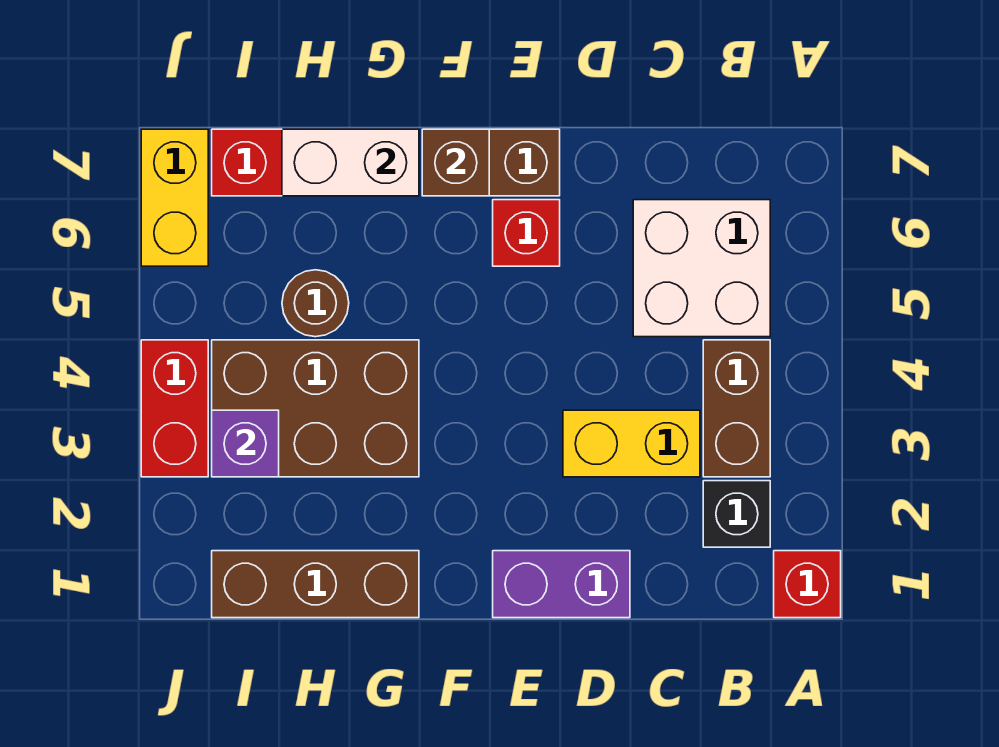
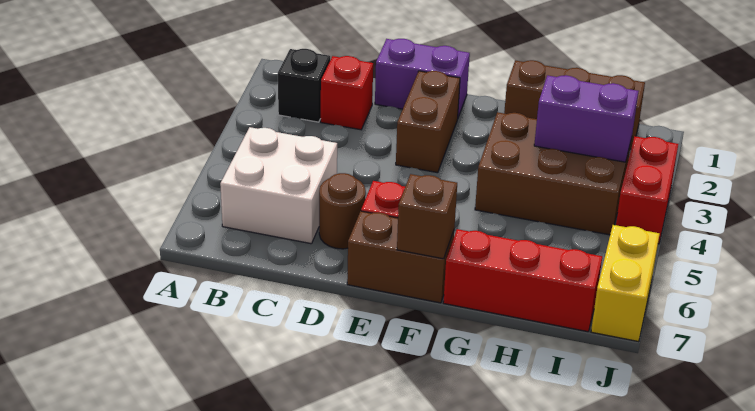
red 1x1 brick [774,551,841,618] -> red 1x1 brick moved to [321,56,373,130]
brown 1x2 brick [703,340,770,477] -> brown 1x2 brick moved to [396,71,460,173]
yellow 1x2 brick [563,410,700,477] -> none
white 1x2 brick [282,129,419,196] -> none
brown 1x1 round brick [282,270,349,337] -> brown 1x1 round brick moved to [319,173,366,249]
purple 1x1 brick [212,410,279,477] -> purple 1x2 brick [534,75,638,162]

